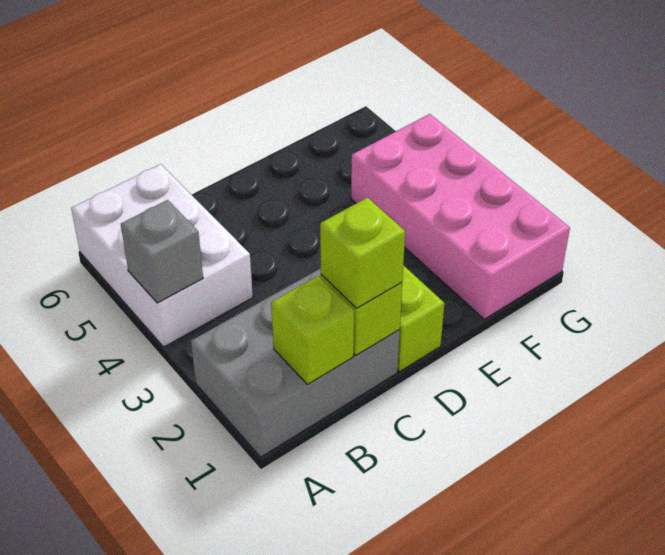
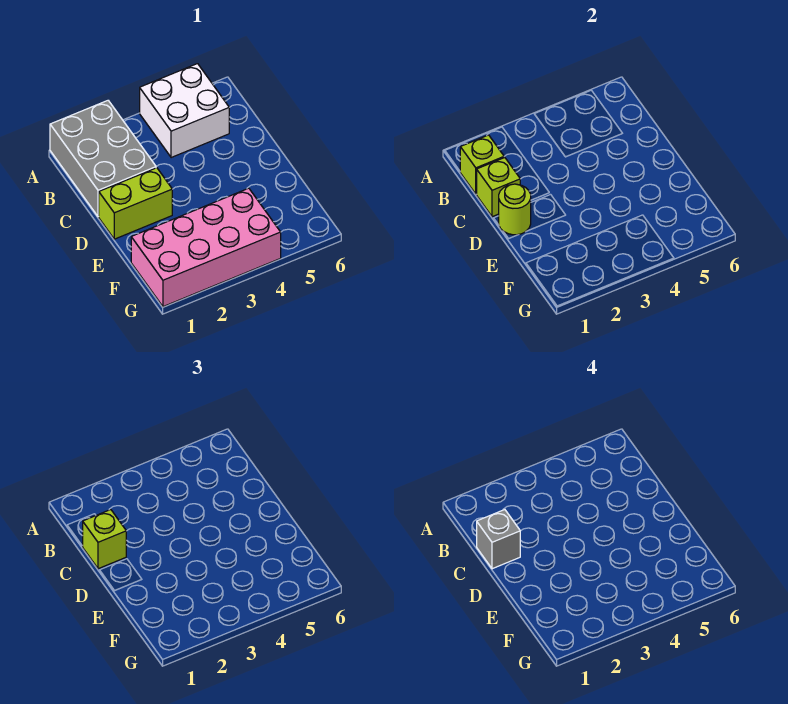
white 2x3 brick [71,164,253,347] -> white 2x2 brick [140,64,229,158]
grey 1x1 brick [121,200,203,303] -> grey 1x1 brick moved to [477,510,520,569]
none -> lime 1x1 round brick [499,184,531,235]

